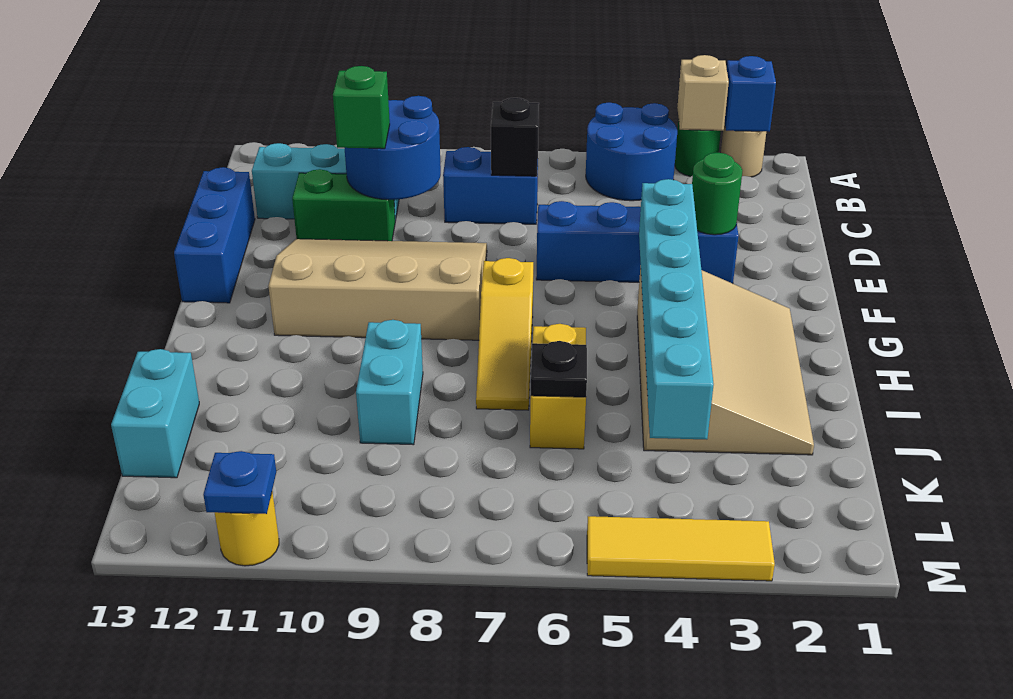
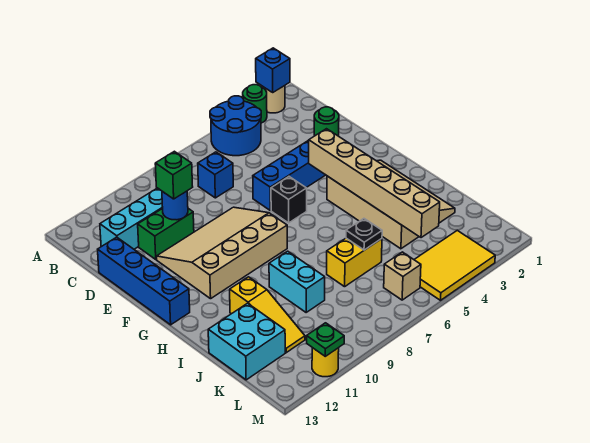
tan 1x1 brick [677,55,729,131] -> tan 1x1 brick moved to [384,252,421,300]
blue 1x2 brick [443,147,538,224] -> blue 1x1 brick [198,152,233,198]
black 1x1 brick [491,98,539,176] -> black 1x1 brick moved to [271,177,307,223]
blue 2x2 round brick [344,96,441,200] -> blue 1x1 round brick [162,191,188,220]
blue 1x3 brick [174,167,255,303] -> blue 1x4 brick [98,237,190,325]
cyan 1x6 brick [639,179,714,440] -> tan 1x6 brick [309,129,440,238]
yellow 1x3 slope [476,258,533,410] -> yellow 1x3 slope moved to [230,277,305,353]
yellow 1x2 brick [530,324,586,449] -> yellow 1x2 brick turned to [327,238,382,287]
cyan 1x2 brick [111,349,199,478] -> cyan 2x2 brick [208,303,285,380]
yellow 1x3 tile [587,516,775,581] -> yellow 2x3 tile [414,231,495,300]
blue 1x1 plate [203,451,276,514] -> green 1x1 plate [307,323,344,356]

